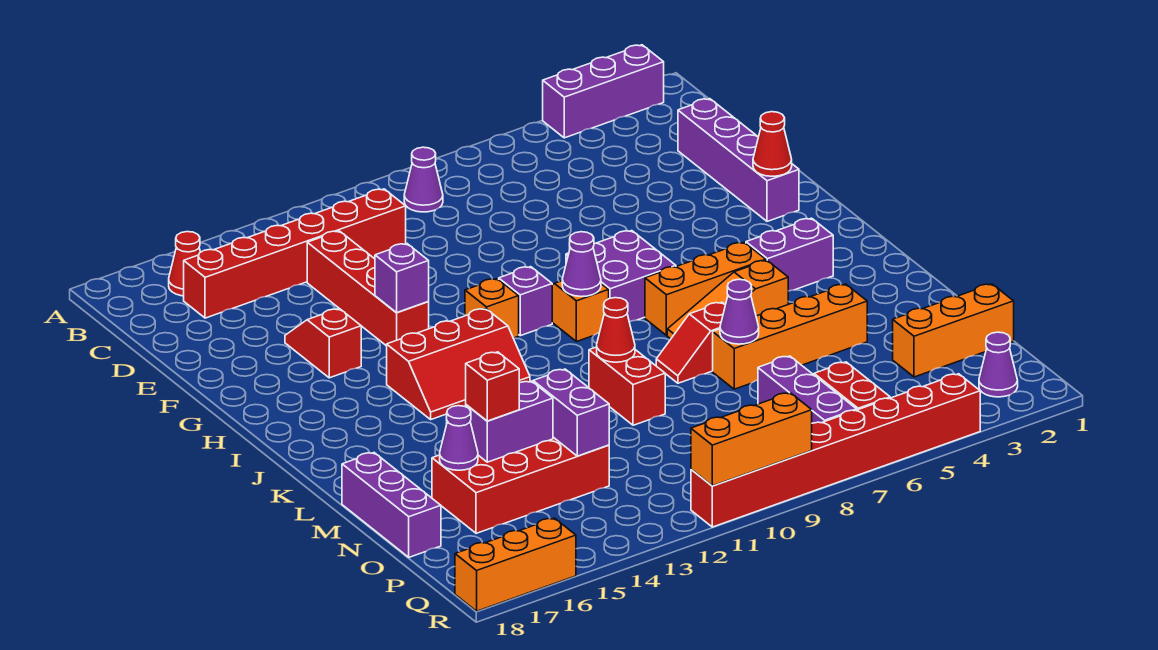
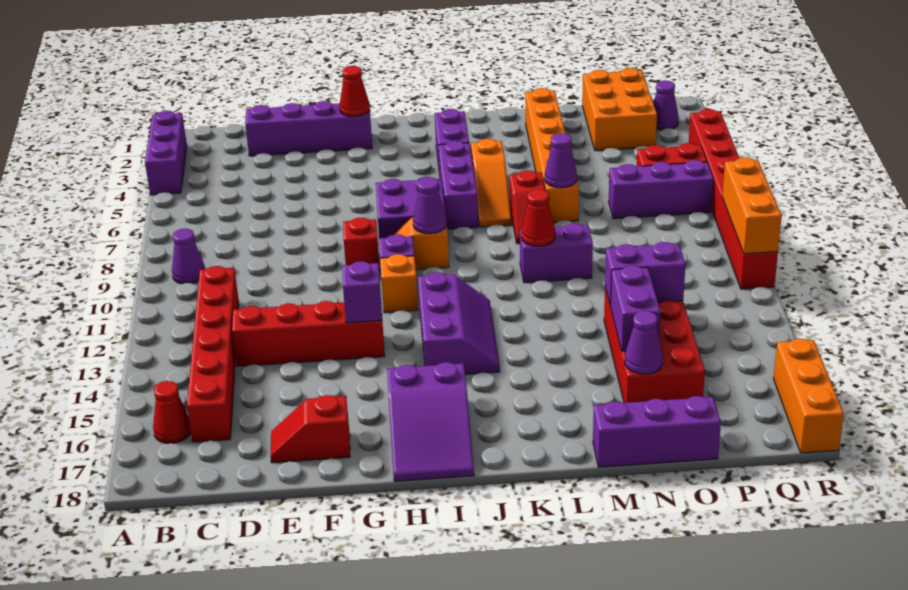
red 1x2 slope [285,309,361,378] -> red 1x2 slope moved to [271,395,350,463]
none -> purple 2x3 slope [387,362,474,481]
red 2x3 slope [387,309,530,419] -> purple 2x3 slope [418,272,500,374]
orange 1x3 brick [645,242,766,335] -> purple 1x3 brick [439,141,478,229]
red 1x2 brick [589,347,665,425] -> purple 1x2 brick [520,223,593,283]
orange 1x4 brick [713,284,867,389] -> orange 1x6 brick [525,88,579,223]
red 1x1 brick [466,352,519,421] -> red 1x1 brick moved to [343,217,380,272]
orange 1x3 brick [893,284,1014,377] -> orange 2x3 brick [582,68,657,151]

